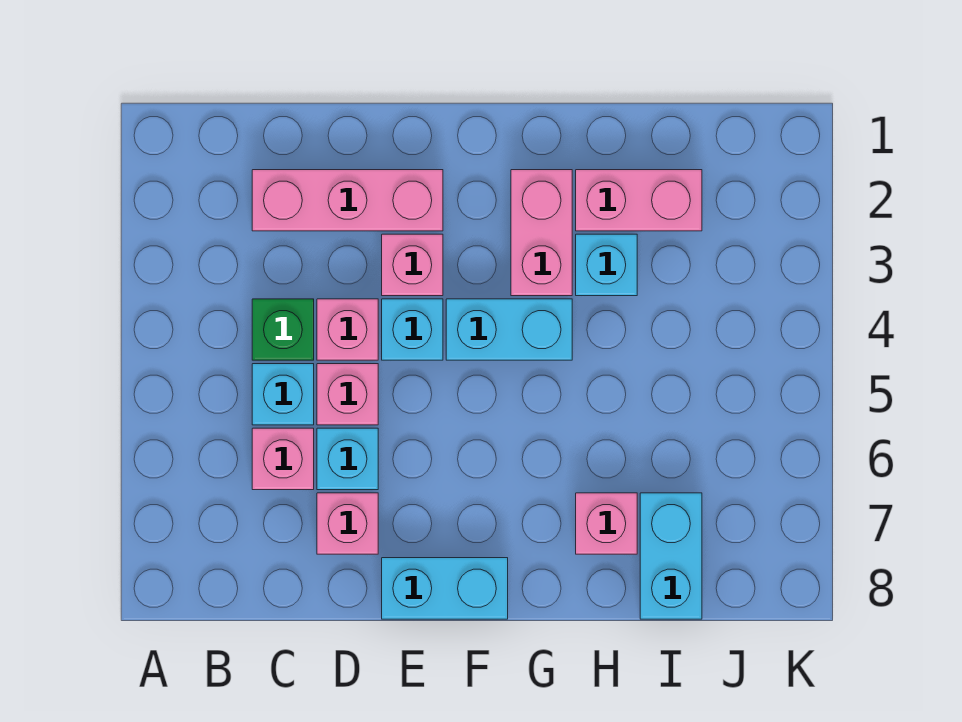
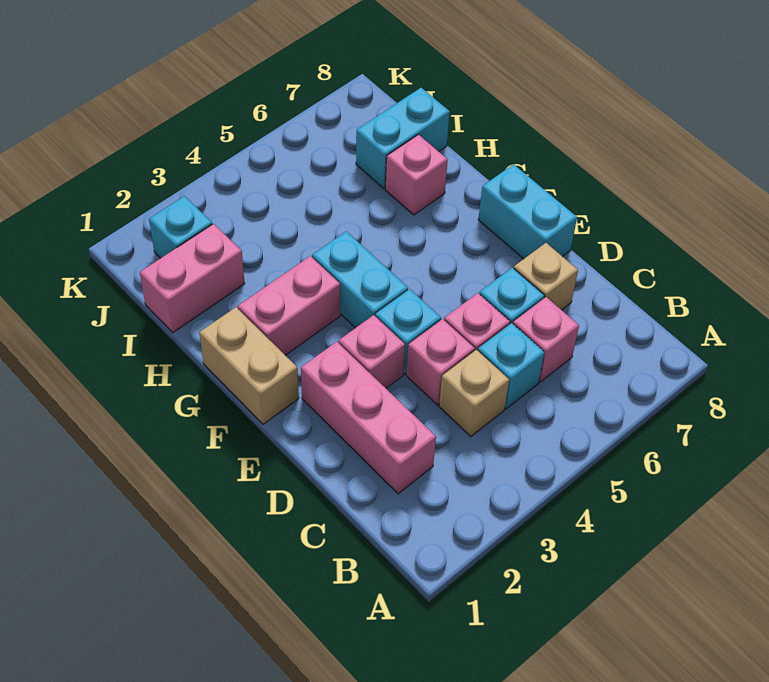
green 1x1 brick [252,299,314,360] -> tan 1x1 brick [439,350,509,436]
pink 1x1 brick [317,493,378,554] -> tan 1x1 brick [514,243,578,310]
none -> tan 1x2 brick [199,307,299,424]
pink 1x2 brick [576,170,702,231] -> pink 1x2 brick turned to [140,224,245,332]
cyan 1x1 brick [576,234,637,296] -> cyan 1x1 brick moved to [149,196,212,258]

